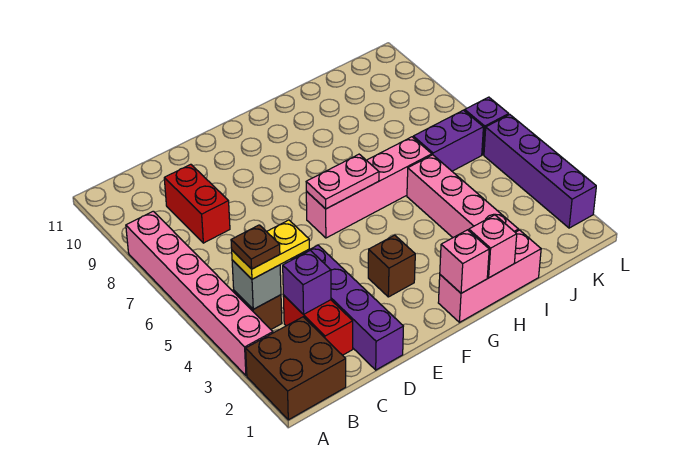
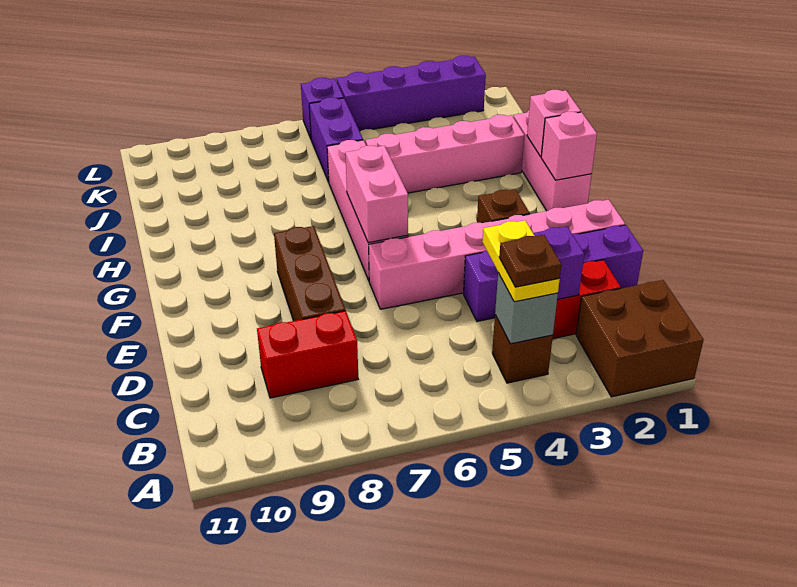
pink 1x6 brick [126,211,273,376] -> pink 1x6 brick moved to [369,200,625,309]
none -> brown 1x3 brick [274,226,345,321]
pink 1x2 plate [306,154,379,209] -> pink 1x2 brick [345,146,408,243]

